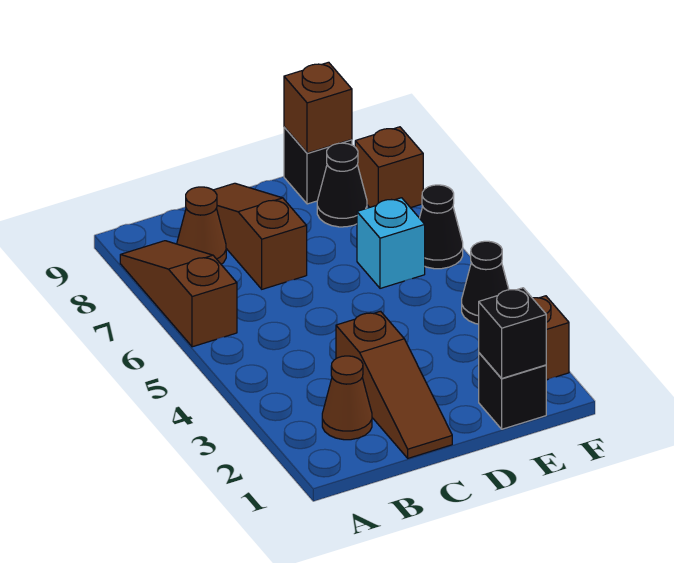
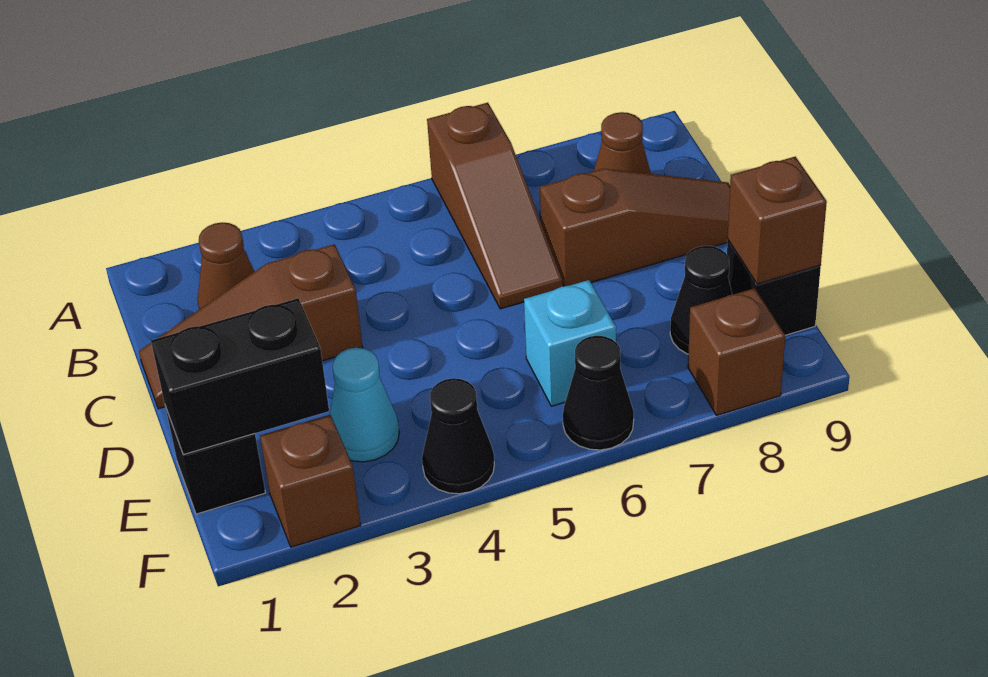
brown 1x3 slope [120,241,237,347] -> brown 1x3 slope turned to [427,103,563,309]
black 1x1 brick [479,288,546,378] -> black 1x2 brick [151,298,329,455]
none -> cyan 1x1 cone [330,348,399,462]

